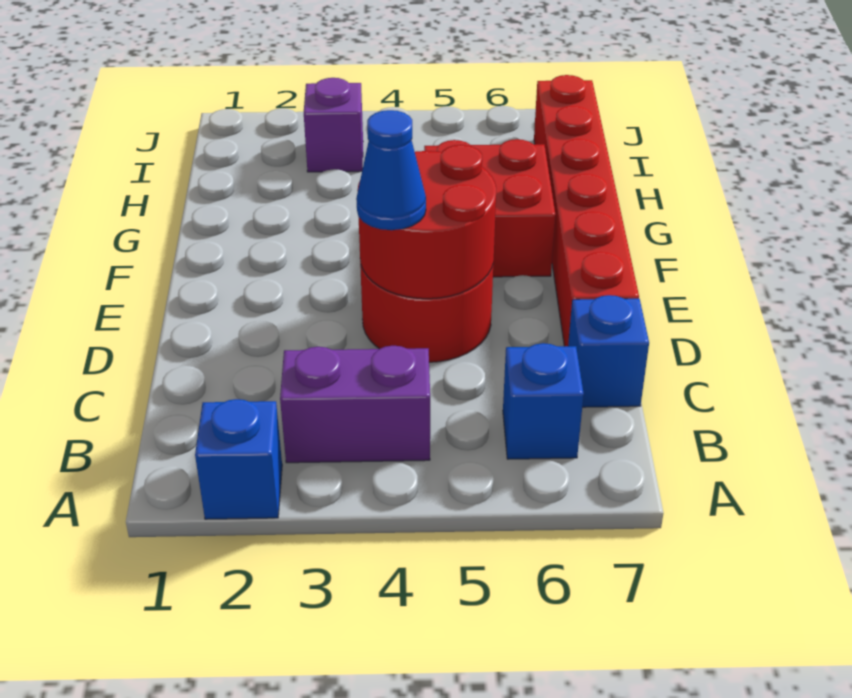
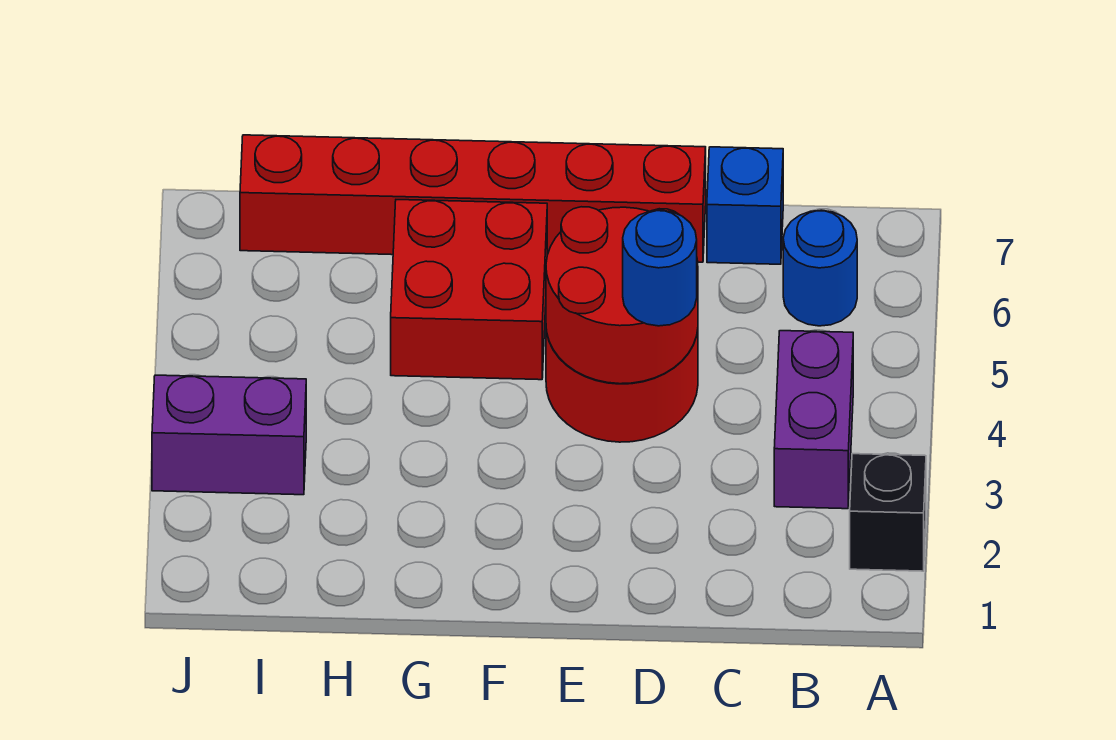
blue 1x1 brick [195,399,282,519] -> black 1x1 brick [850,454,926,571]
blue 1x1 brick [503,343,584,459] -> blue 1x1 round brick [783,210,857,326]
blue 1x1 cone [356,110,426,230] -> blue 1x1 round brick [623,210,697,326]
purple 1x1 brick [304,78,363,172] -> purple 1x2 brick [152,375,306,495]

